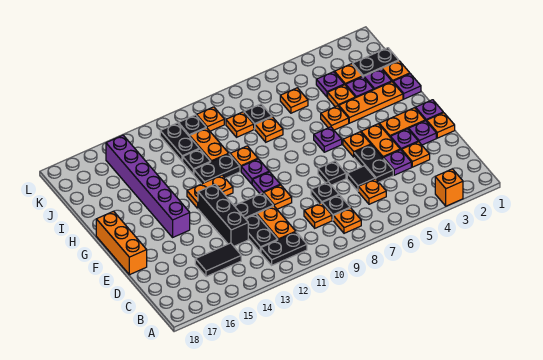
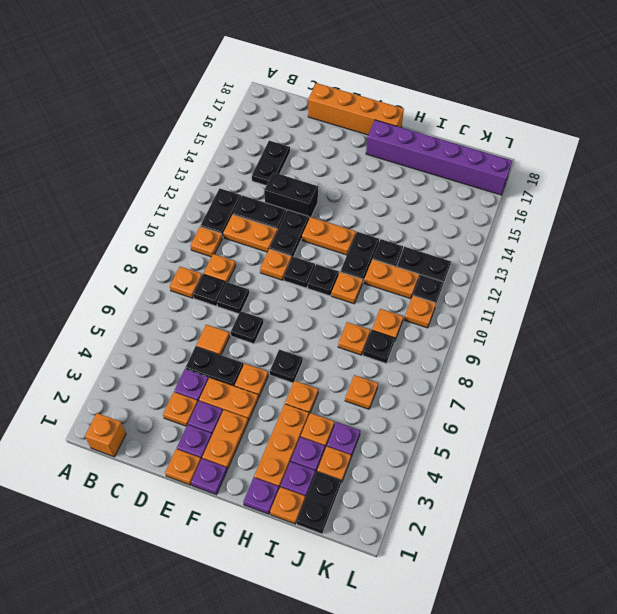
orange 1x1 brick [435,169,463,206] -> orange 1x1 brick moved to [85,413,126,457]
orange 1x1 plate [358,179,386,204] -> orange 1x1 plate moved to [190,227,222,257]
black 1x2 tile [195,243,241,277] -> black 1x2 plate [252,141,290,185]
black 1x1 tile [347,166,375,191] -> orange 1x1 tile [196,325,230,355]
black 1x3 brick [198,184,248,246] -> black 1x2 brick [264,172,318,218]
orange 1x3 brick [96,211,147,275] -> orange 1x4 brick [308,83,404,135]
purple 1x1 plate [252,172,280,194] -> black 1x1 plate [284,257,315,288]
purple 1x6 brick [106,135,190,237] -> purple 1x6 brick moved to [366,120,512,195]
purple 1x1 plate [314,127,342,152] -> black 1x1 plate [270,349,303,383]
purple 1x1 plate [241,159,269,184] -> black 1x1 plate [308,264,339,296]
orange 1x2 plate [187,175,233,208] -> orange 1x2 plate turned to [302,217,356,255]

